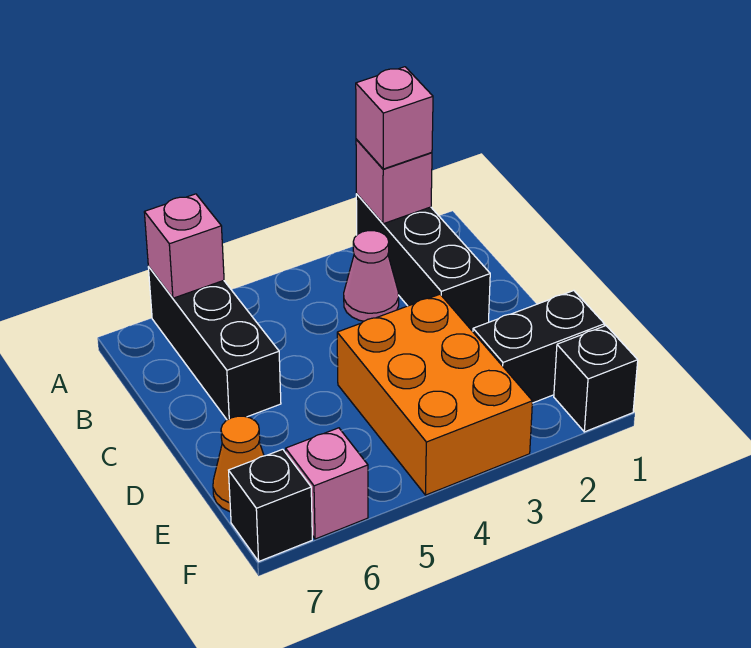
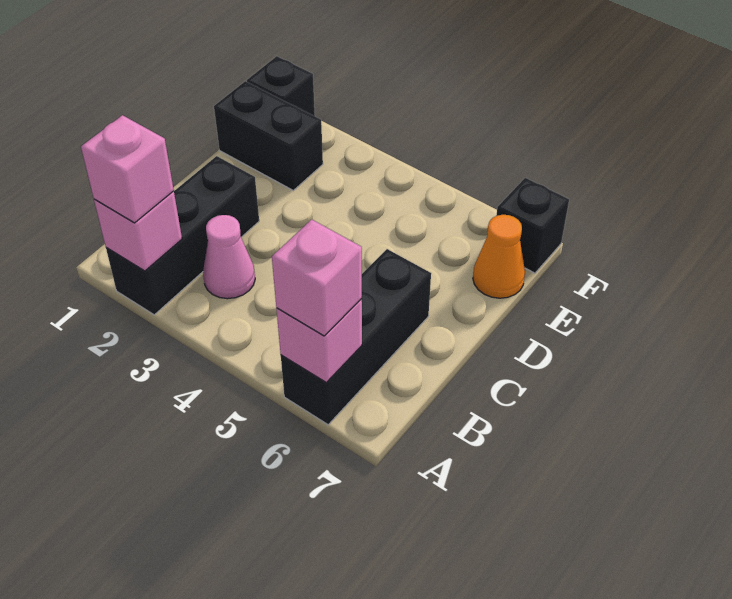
orange 2x3 brick [337,294,532,495] -> none
pink 1x1 brick [286,428,368,539] -> pink 1x1 brick moved to [272,219,362,336]

